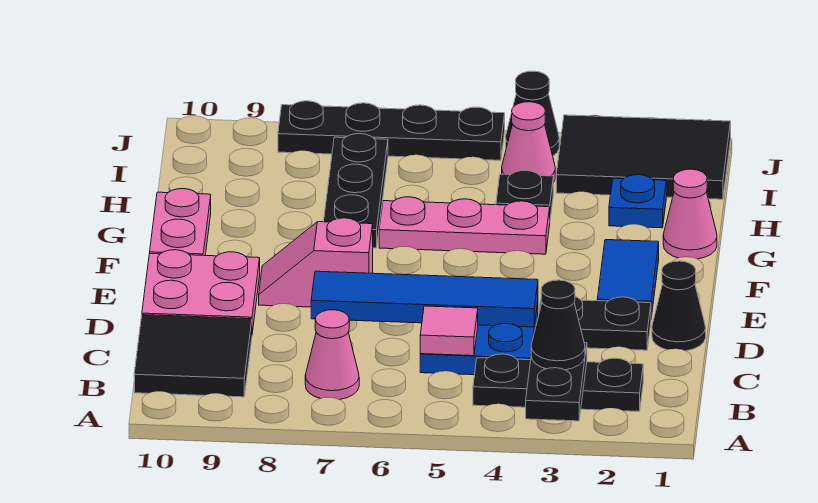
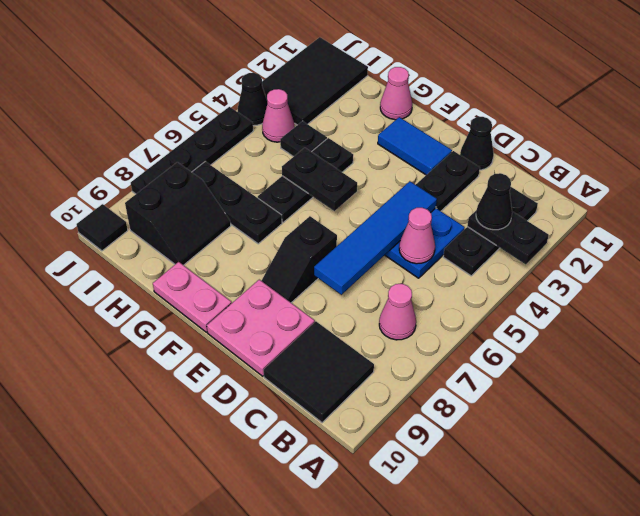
pink 1x1 tile [420,306,478,356] -> pink 1x1 cone [399,208,435,264]
pink 1x2 slope [259,218,373,307] -> black 1x2 slope [262,216,337,303]
none -> black 1x2 plate [282,148,357,211]
pink 1x3 plate [379,197,550,254] -> black 1x3 plate [258,138,353,222]
blue 1x1 plate [609,175,666,228] -> none
none -> black 2x2 slope [125,162,231,265]
none -> black 1x1 tile [77,204,128,251]

